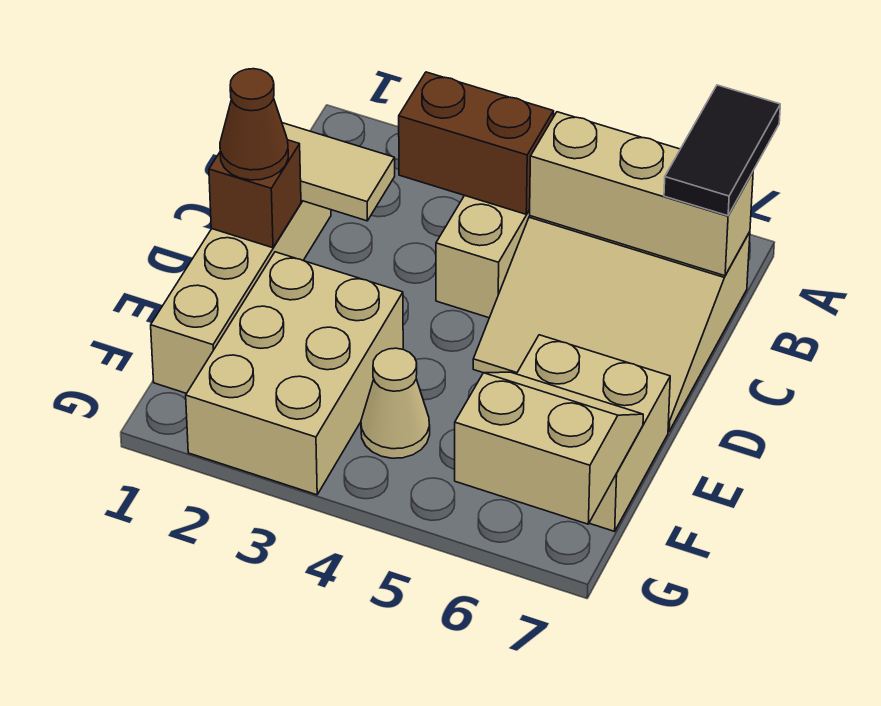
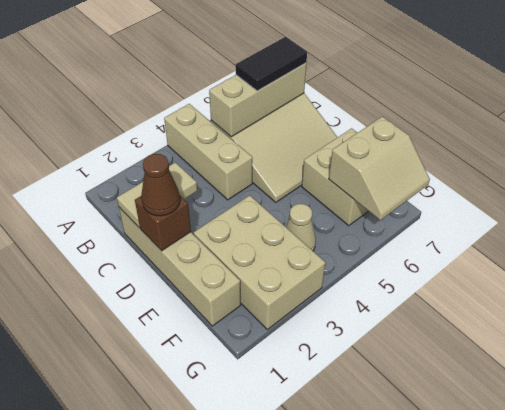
black 1x2 tile [664,85,780,216] -> black 1x2 tile turned to [236,37,307,91]
brown 1x2 brick [399,72,554,214] -> none
tan 2x2 slope [455,372,643,524] -> tan 2x2 slope turned to [329,117,430,220]

